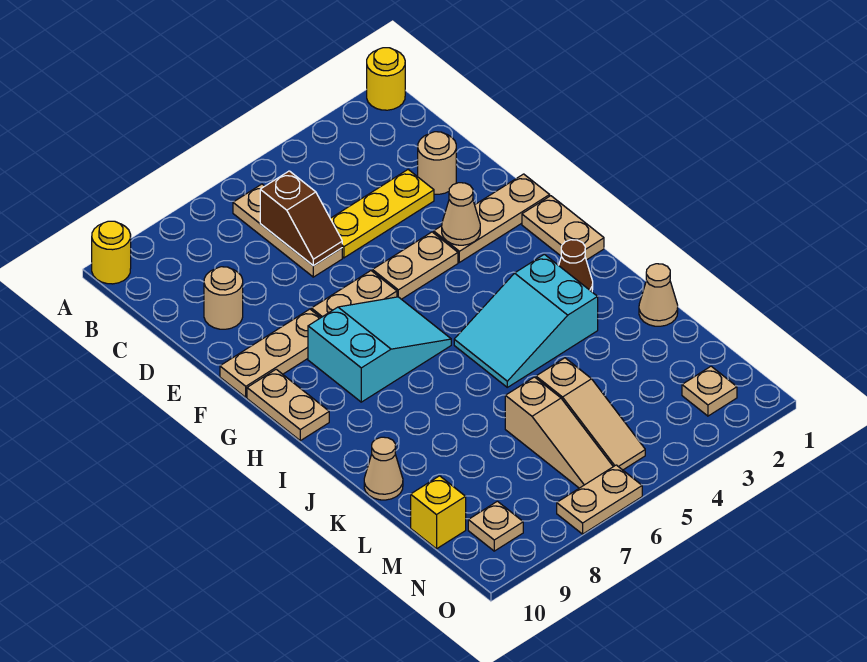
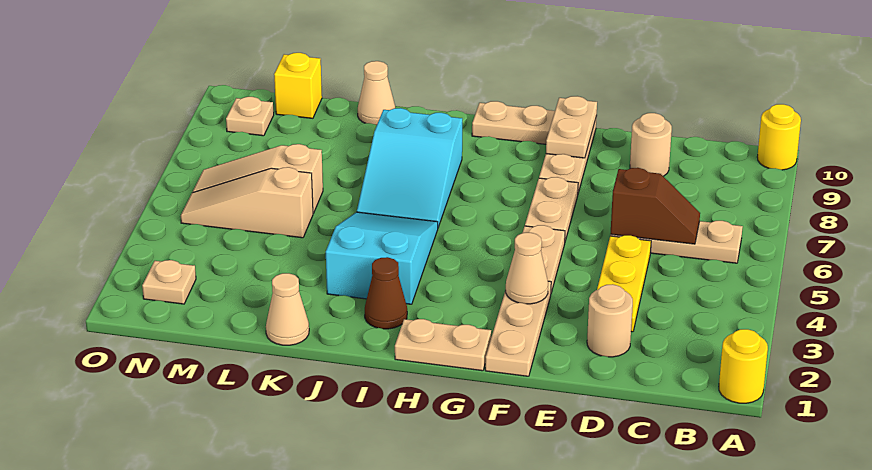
brown 1x2 slope [260,171,342,266] -> brown 1x2 slope turned to [611,168,700,244]
cyan 2x3 slope [308,297,451,402] -> cyan 2x3 slope moved to [357,108,462,227]
tan 1x2 plate [557,465,642,534] -> tan 1x2 plate moved to [546,96,597,158]

